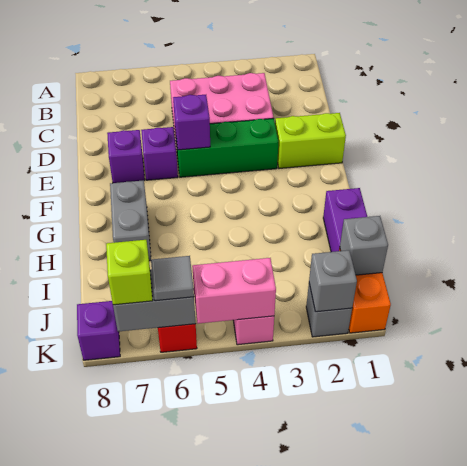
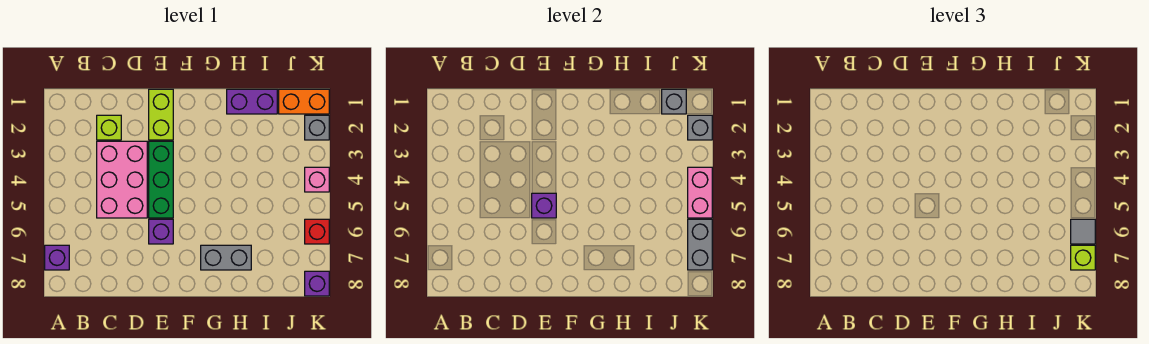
none -> lime 1x1 brick [97,115,121,140]
purple 1x1 brick [107,130,145,183] -> purple 1x1 brick moved to [45,245,69,270]

